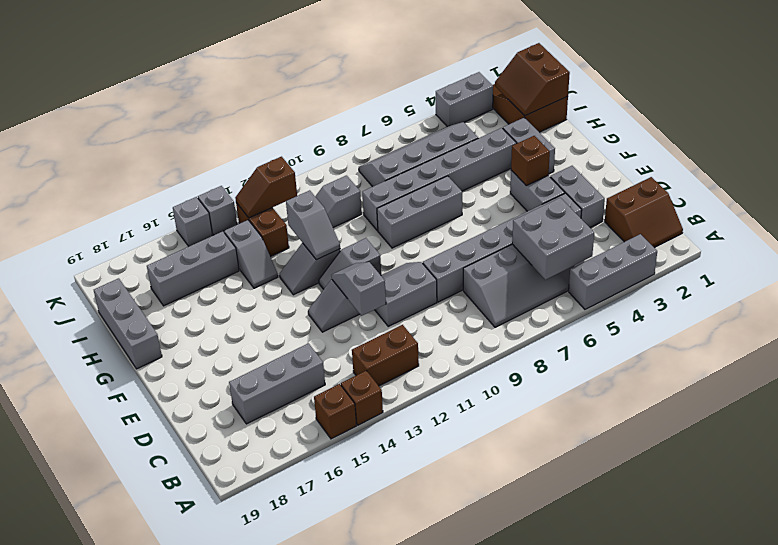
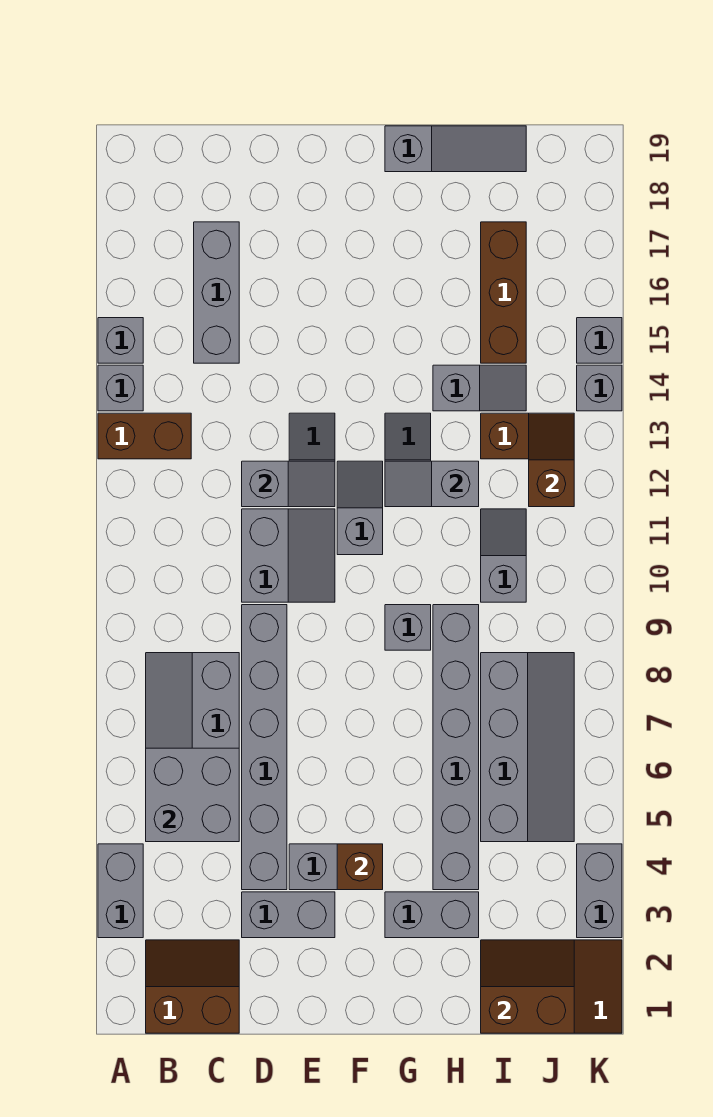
grey 1x3 brick [569,234,657,309] -> grey 1x2 brick [98,844,143,938]
brown 1x1 brick [341,371,383,425] -> grey 1x1 brick [98,365,143,411]
brown 1x1 brick [314,384,356,439] -> grey 1x1 brick [98,318,143,363]
brown 2x2 slope [605,177,683,248] -> brown 2x2 slope turned to [146,940,239,1033]
brown 1x2 brick [352,325,419,386] -> brown 1x2 brick turned to [98,413,191,459]
grey 1x3 brick [377,176,462,248] -> grey 1x1 brick [385,605,431,650]
grey 1x3 brick [94,278,162,369] -> grey 1x3 slope [385,126,526,172]
grey 1x2 slope [224,220,278,288] -> grey 1x2 slope turned to [433,365,526,411]
grey 1x3 brick [147,231,239,306] -> brown 1x3 brick [481,222,526,363]

